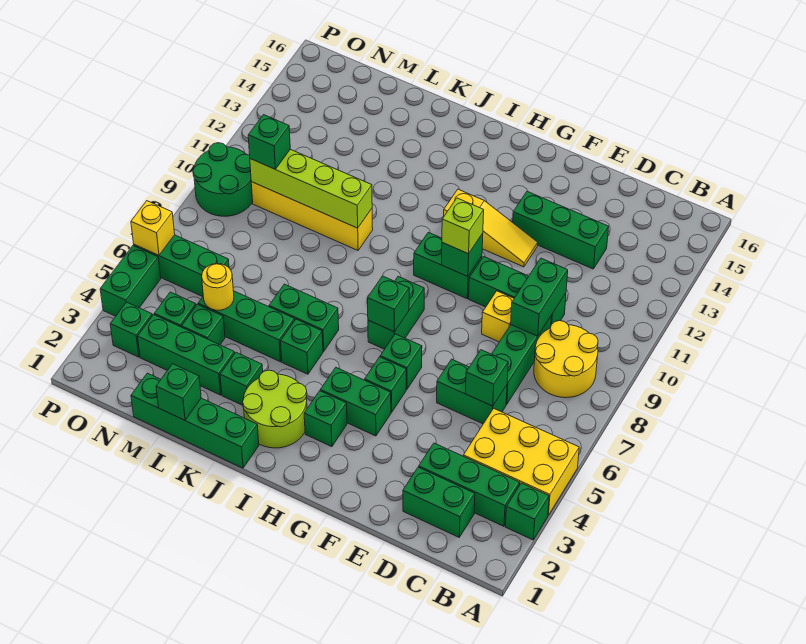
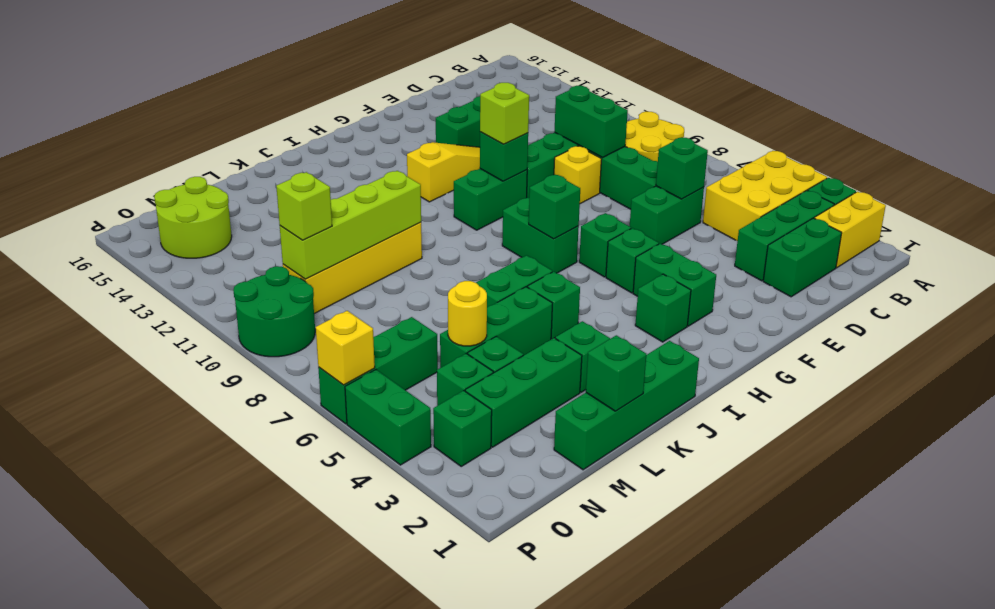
none -> yellow 1x2 brick [814,192,886,268]
green 1x2 brick [320,368,391,436] -> green 1x2 brick turned to [633,244,716,326]
lime 2x2 round brick [243,370,307,448] -> lime 2x2 round brick moved to [154,177,232,258]
green 1x1 brick [248,115,290,169] -> lime 1x1 brick [276,172,332,240]

